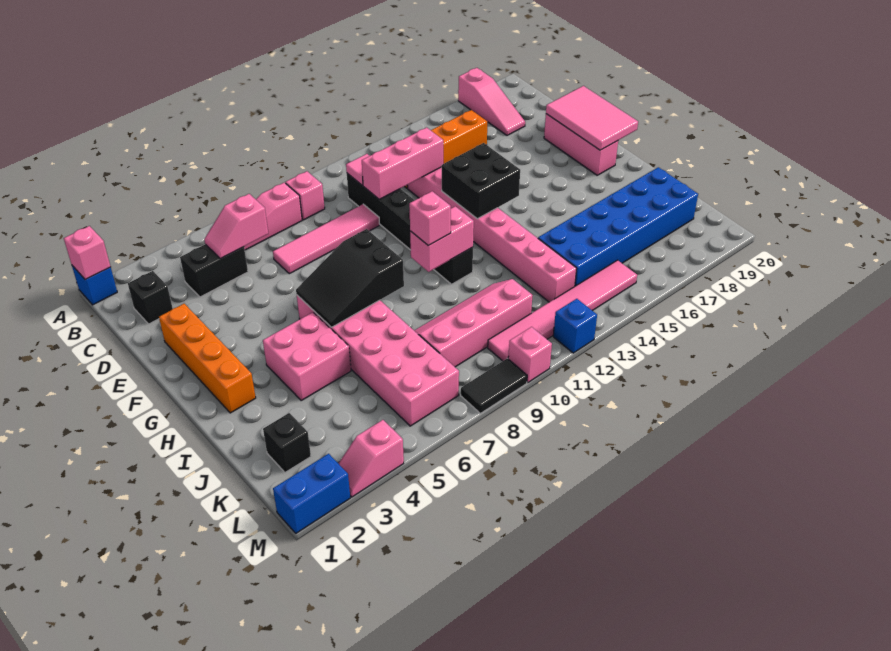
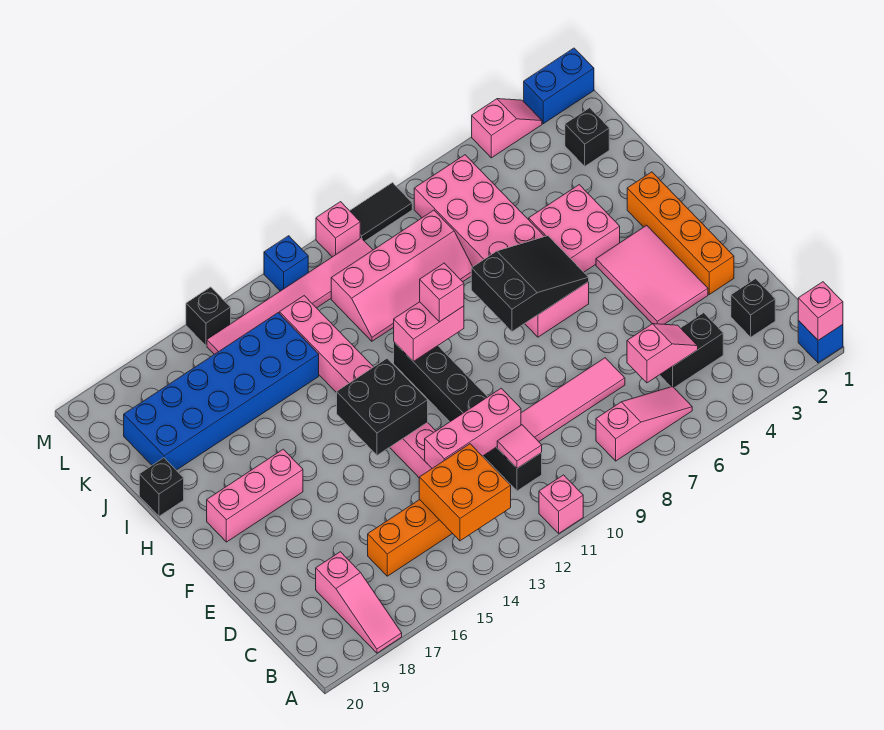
pink 1x3 slope [458,68,525,135] -> pink 1x3 slope turned to [316,552,402,653]
pink 1x1 brick [285,171,325,220] -> pink 1x1 brick moved to [539,475,583,533]
none -> orange 2x2 brick [419,444,511,541]
pink 1x3 brick [544,114,618,175] -> pink 1x3 brick turned to [207,449,303,542]
pink 2x3 tile [546,86,638,150] -> pink 2x3 tile moved to [596,225,708,324]
none -> black 1x1 brick [139,458,184,516]
none -> black 1x1 brick [186,287,231,345]

